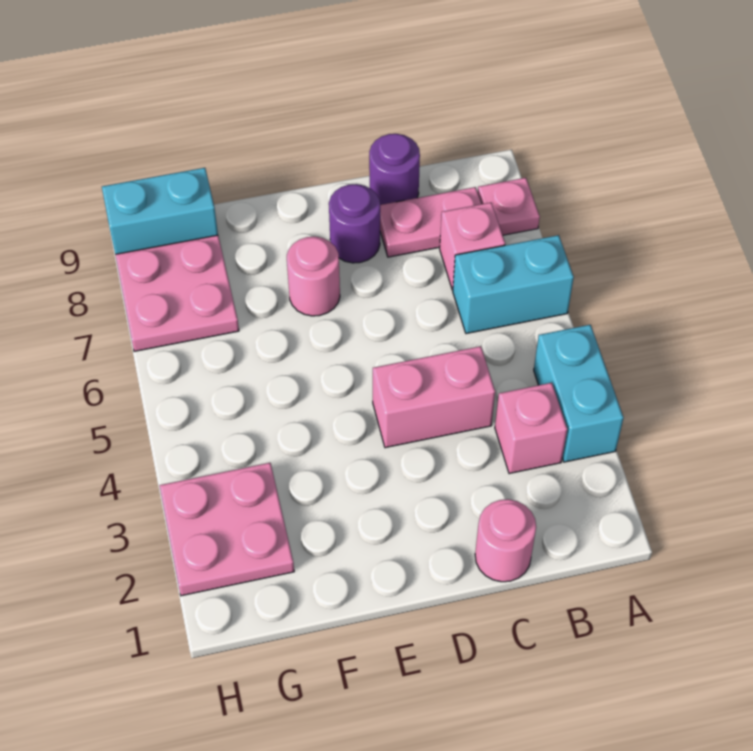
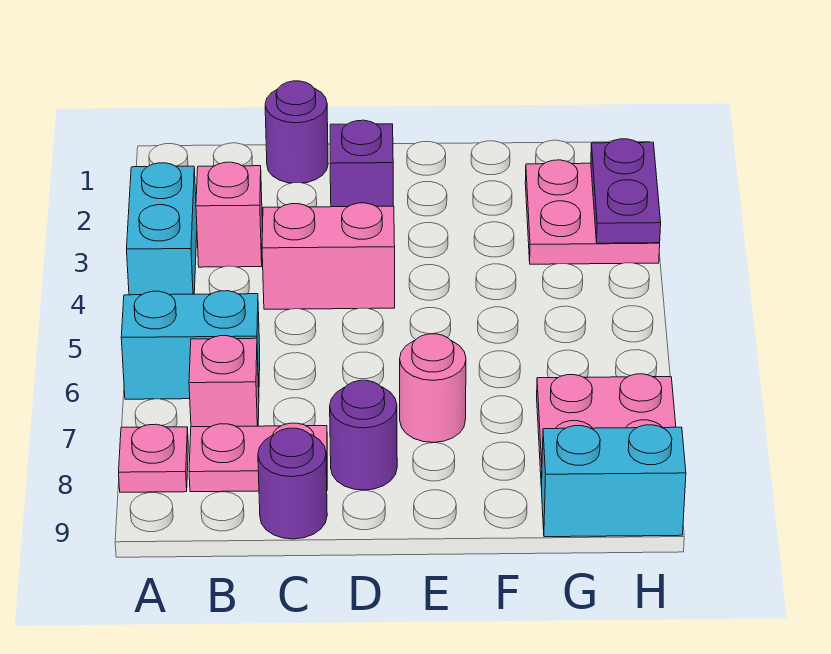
pink 1x1 round brick [475,499,536,582] -> purple 1x1 round brick [265,81,328,183]
none -> purple 1x1 brick [330,120,393,207]
none -> purple 1x2 plate [591,139,661,243]

